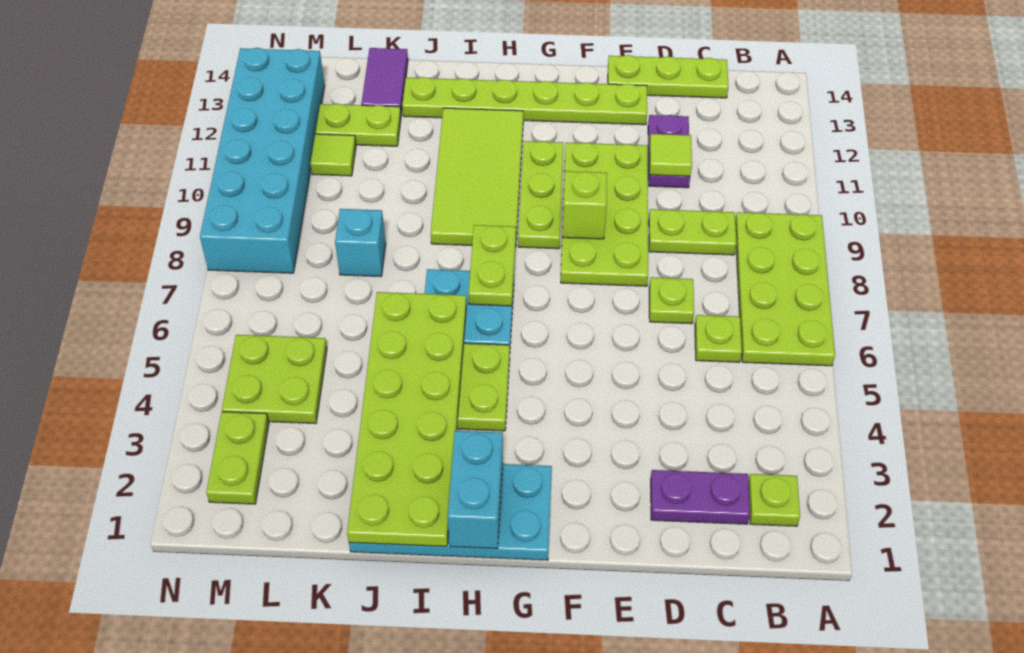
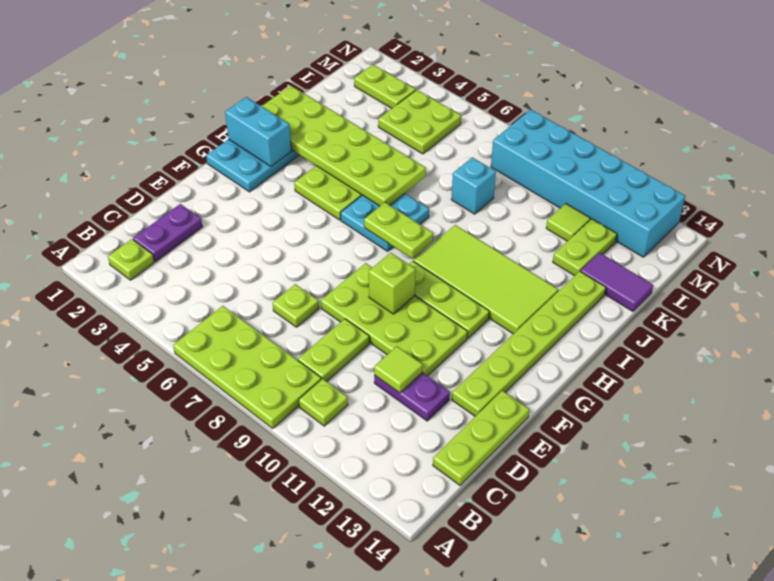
lime 1x1 plate [695,315,742,362] -> lime 1x1 plate moved to [299,379,348,426]

